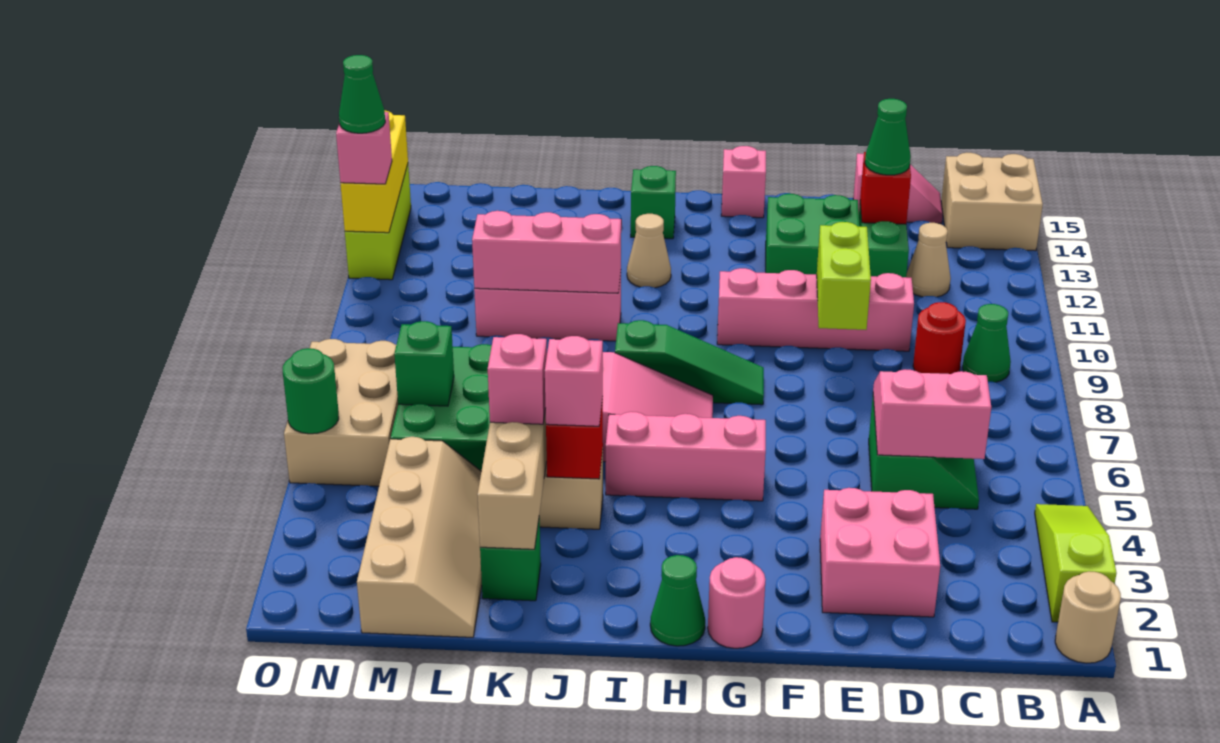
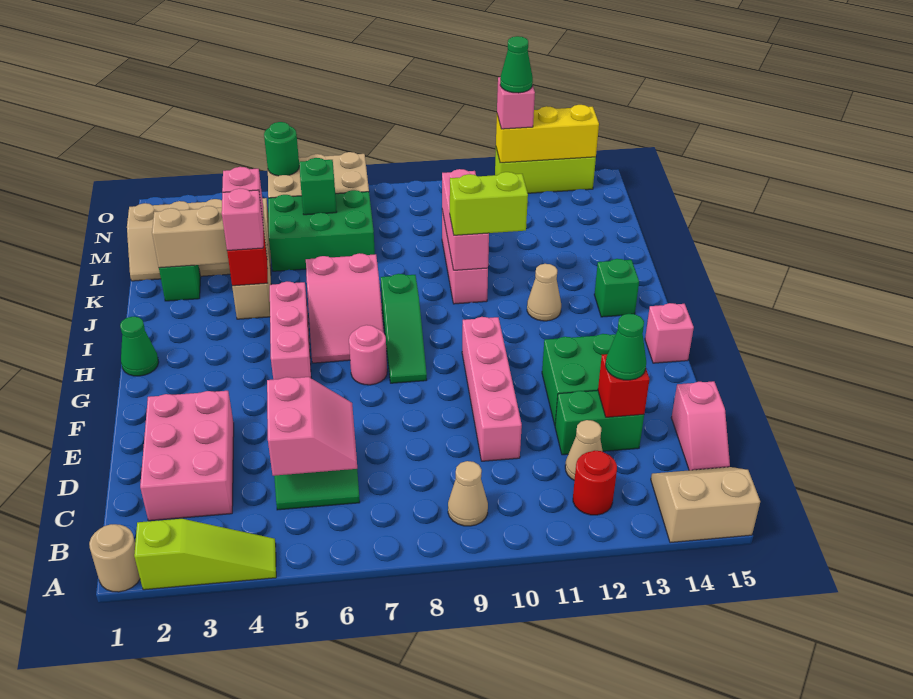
tan 2x2 brick [941,153,1043,251] -> tan 2x2 slope [651,467,760,543]
green 1x1 cone [962,304,1011,382] -> tan 1x1 cone [448,461,488,526]
red 1x1 round brick [913,302,966,374] -> red 1x1 round brick moved to [573,451,617,515]
pink 2x2 brick [820,488,940,617] -> pink 2x3 brick [140,391,234,521]
lime 1x2 brick [817,222,871,330] -> lime 1x2 brick moved to [450,172,528,235]
pink 1x1 round brick [708,557,766,648] -> pink 1x1 round brick moved to [349,325,387,385]

